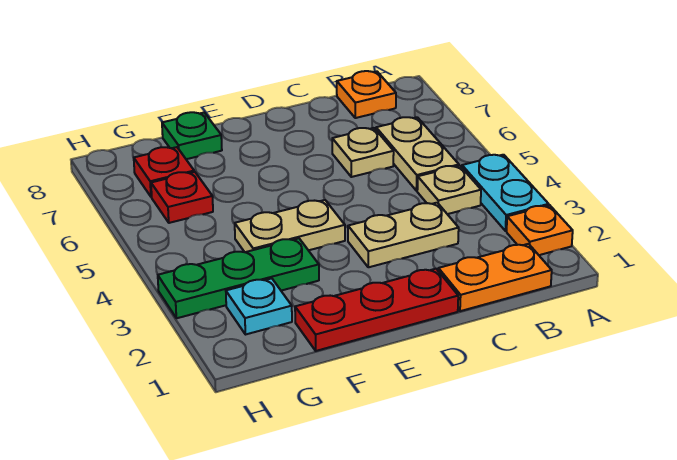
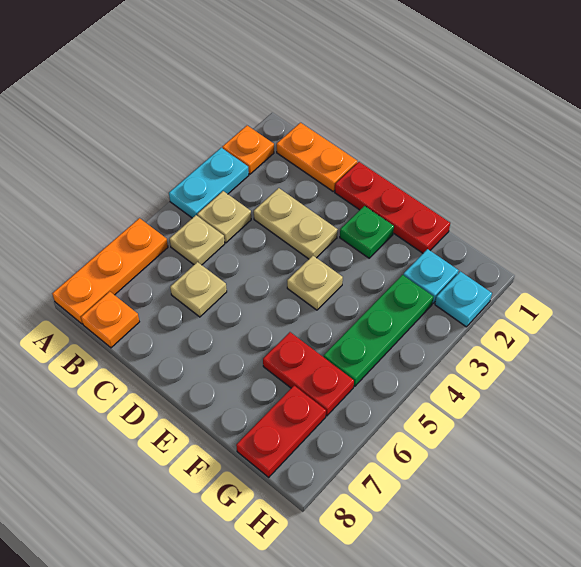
none -> orange 1x3 plate [52,218,168,324]
tan 1x2 plate [376,117,459,191] -> tan 1x1 plate [170,215,225,265]
tan 1x2 plate [235,200,345,252] -> tan 1x1 plate [287,256,343,310]
green 1x3 plate [158,238,319,318] -> green 1x3 plate turned to [324,275,434,386]
green 1x1 plate [162,112,222,159] -> green 1x1 plate moved to [340,206,394,258]
red 1x1 plate [151,172,213,223] -> red 1x2 plate [263,332,354,416]
red 1x1 plate [134,147,194,197] -> red 1x2 plate [236,386,326,477]
none -> cyan 1x1 plate [435,271,492,327]

